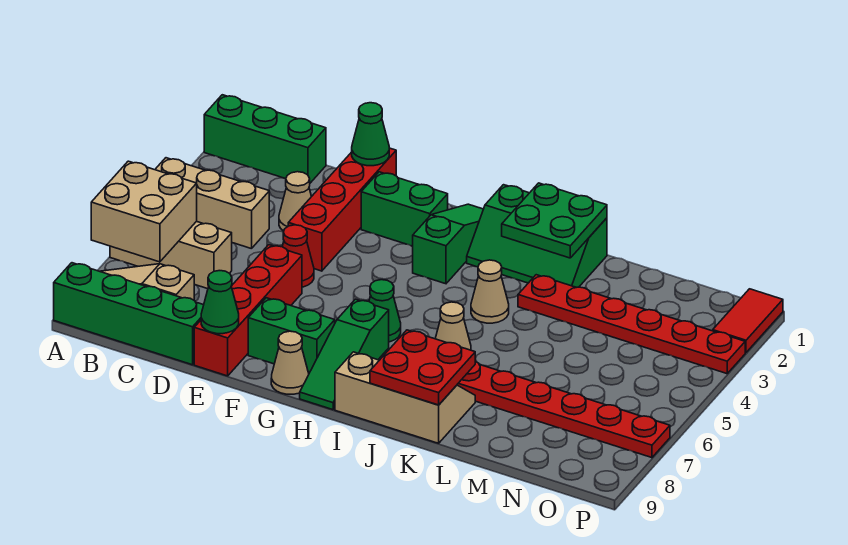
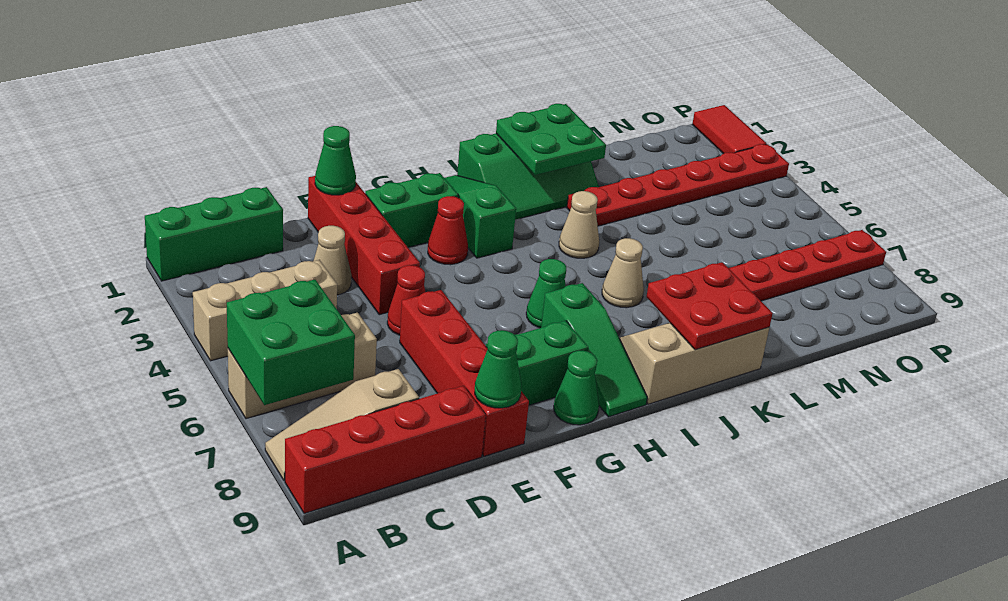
tan 2x2 brick [91,161,197,262] -> green 2x2 brick [227,280,355,405]
green 1x4 brick [54,263,204,365] -> red 1x4 brick [285,386,486,514]
none -> red 1x1 cone [428,196,468,265]
tan 1x1 cone [271,331,309,394] -> green 1x1 cone [554,351,599,425]

